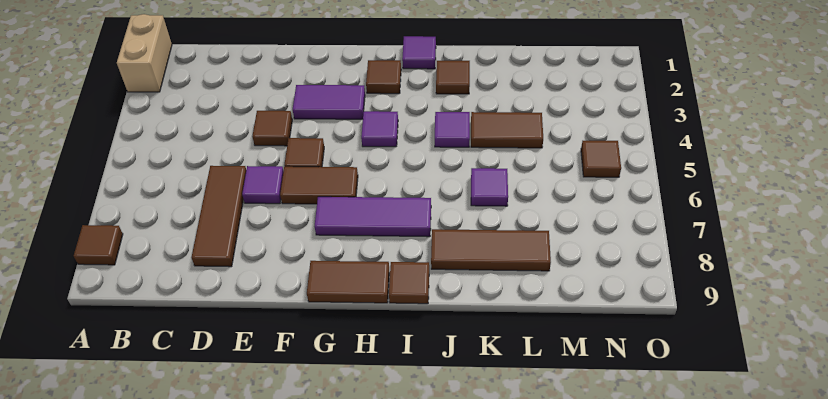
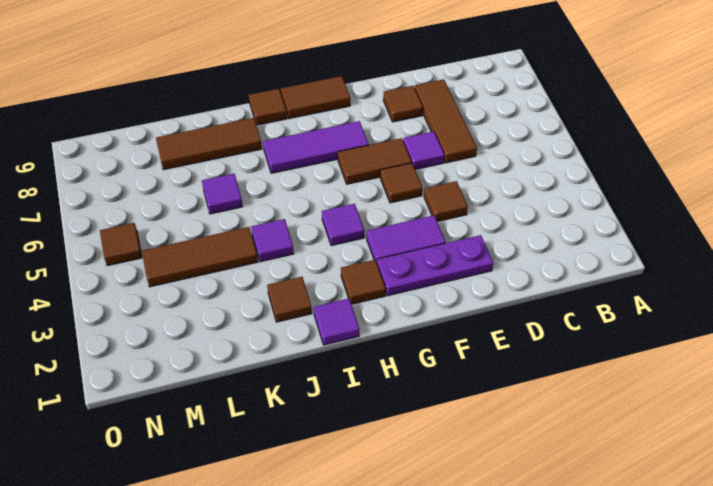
tan 1x2 brick [117,14,172,92] -> none
brown 1x1 tile [74,225,123,265] -> brown 1x1 tile moved to [383,86,423,122]
none -> purple 1x3 plate [377,235,493,296]
brown 1x2 tile [471,112,543,148] -> brown 1x3 tile [142,227,258,287]

